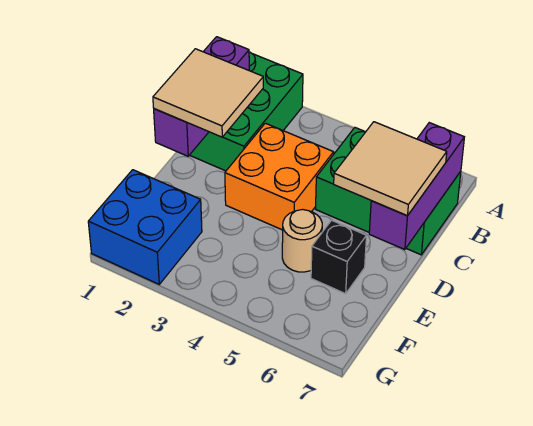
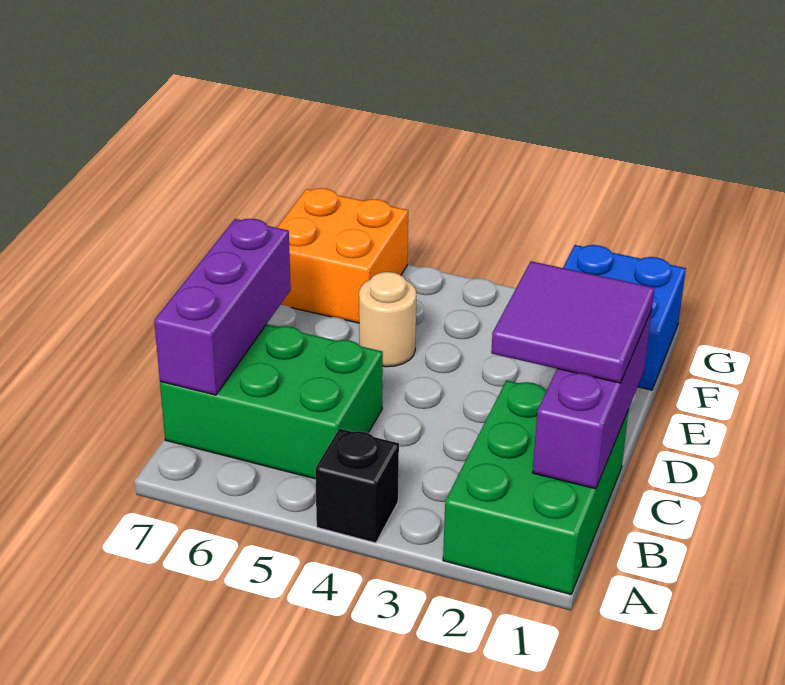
tan 2x2 tile [153,49,263,137] -> purple 2x2 tile [491,261,655,383]
orange 2x2 brick [225,123,334,230] -> orange 2x2 brick moved to [277,188,408,323]
tan 2x2 tile [334,122,447,216] -> none
black 1x1 brick [311,220,366,294] -> black 1x1 brick moved to [315,429,399,543]

